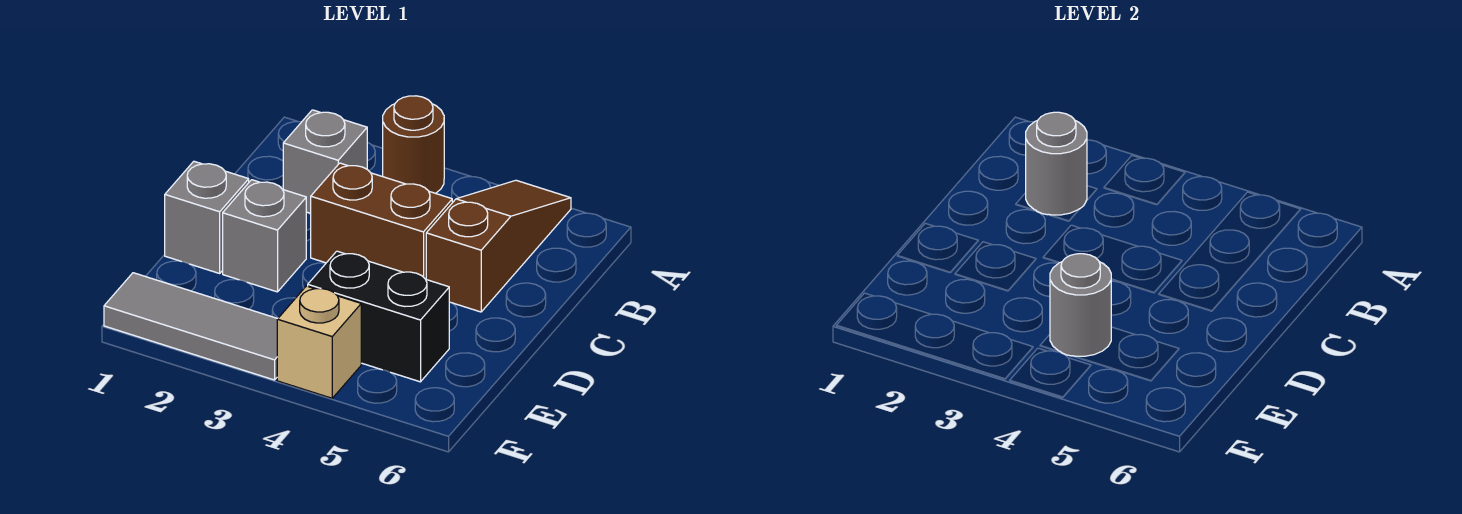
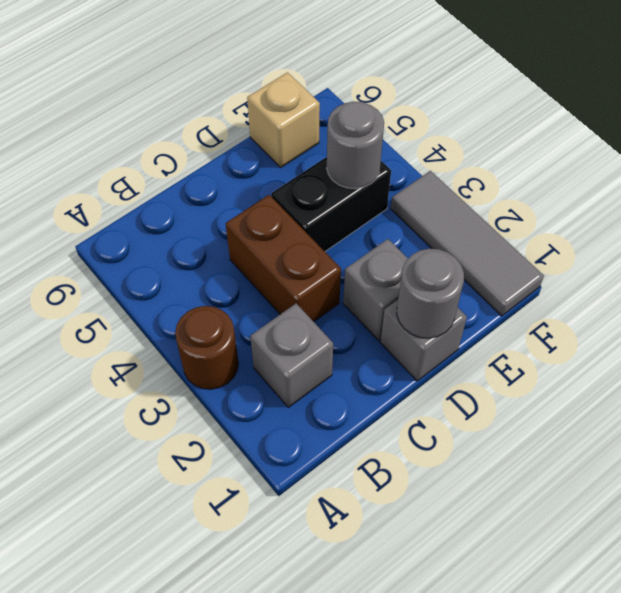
brown 1x3 slope [426,180,571,312] -> none
grey 1x1 round brick [1026,112,1087,215] -> grey 1x1 round brick moved to [397,249,464,338]
black 1x2 brick [308,251,449,382] -> black 1x2 brick turned to [271,157,391,251]
tan 1x1 brick [277,286,361,398] -> tan 1x1 brick moved to [247,72,320,167]

